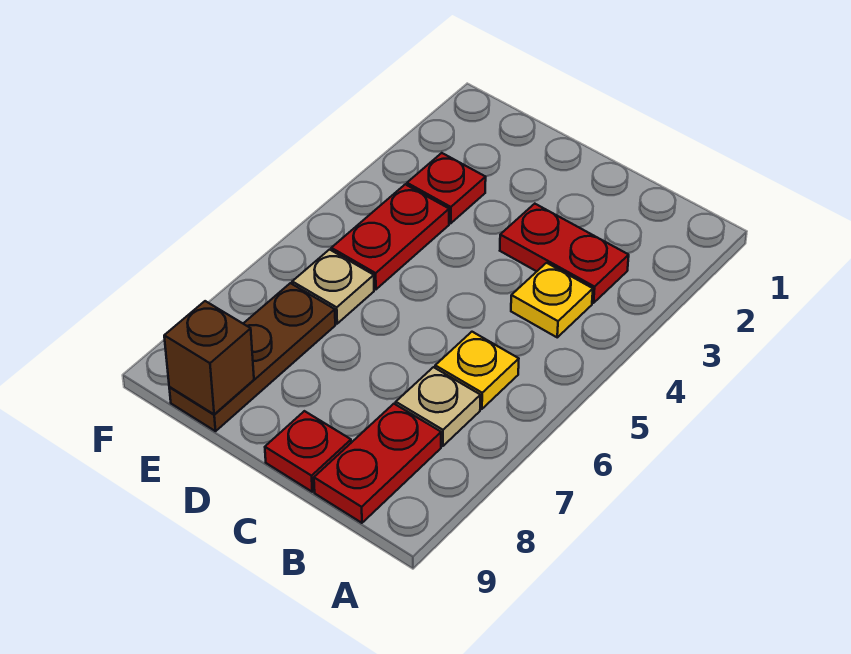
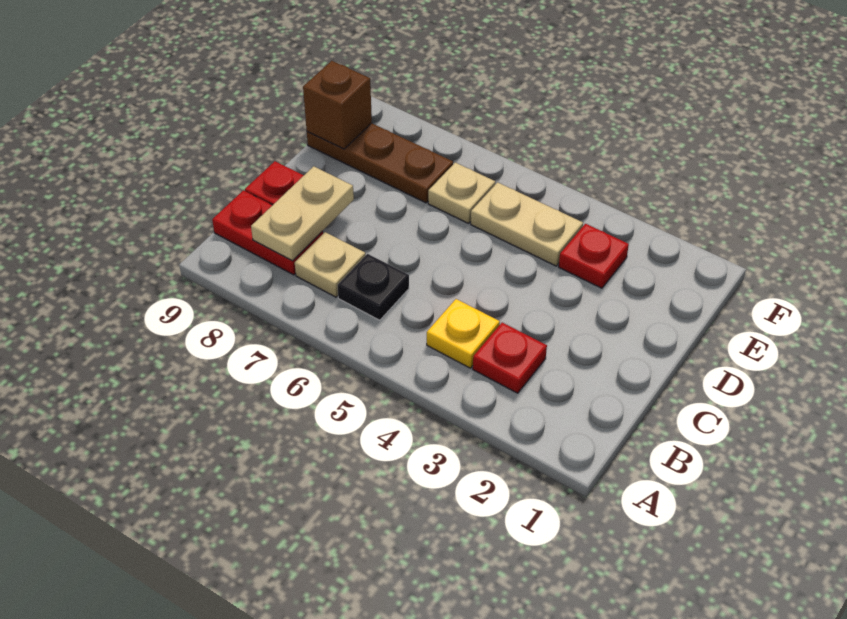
red 1x2 plate [500,204,629,303] -> red 1x1 plate [473,323,547,393]
yellow 1x1 plate [435,332,519,409] -> black 1x1 plate [337,254,409,320]
none -> tan 1x2 plate [251,166,354,261]
red 1x2 plate [331,184,449,289] -> tan 1x2 plate [471,182,583,266]

